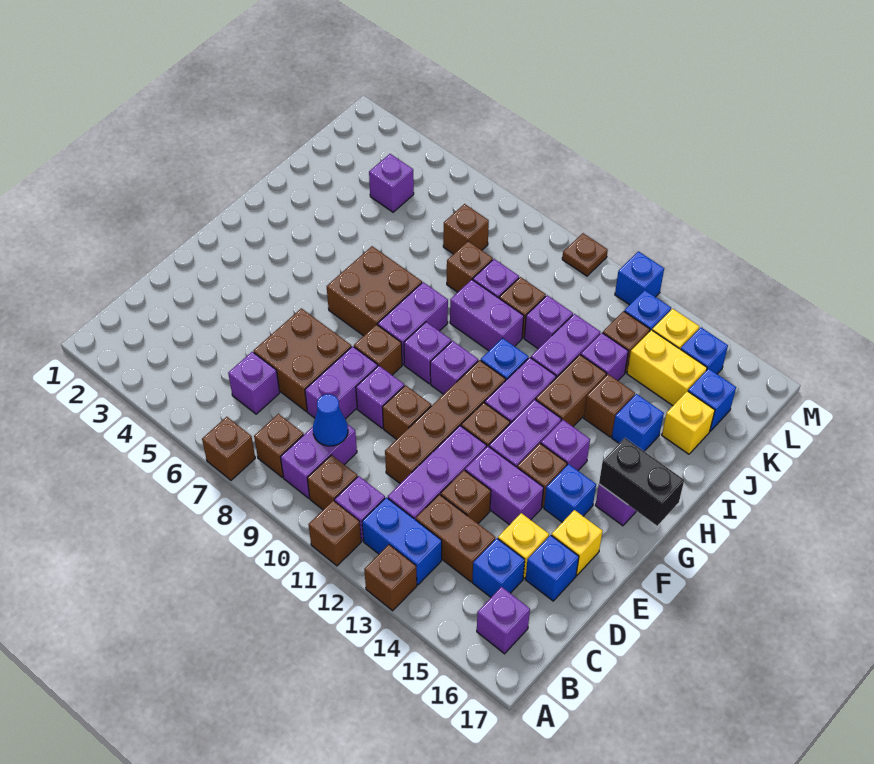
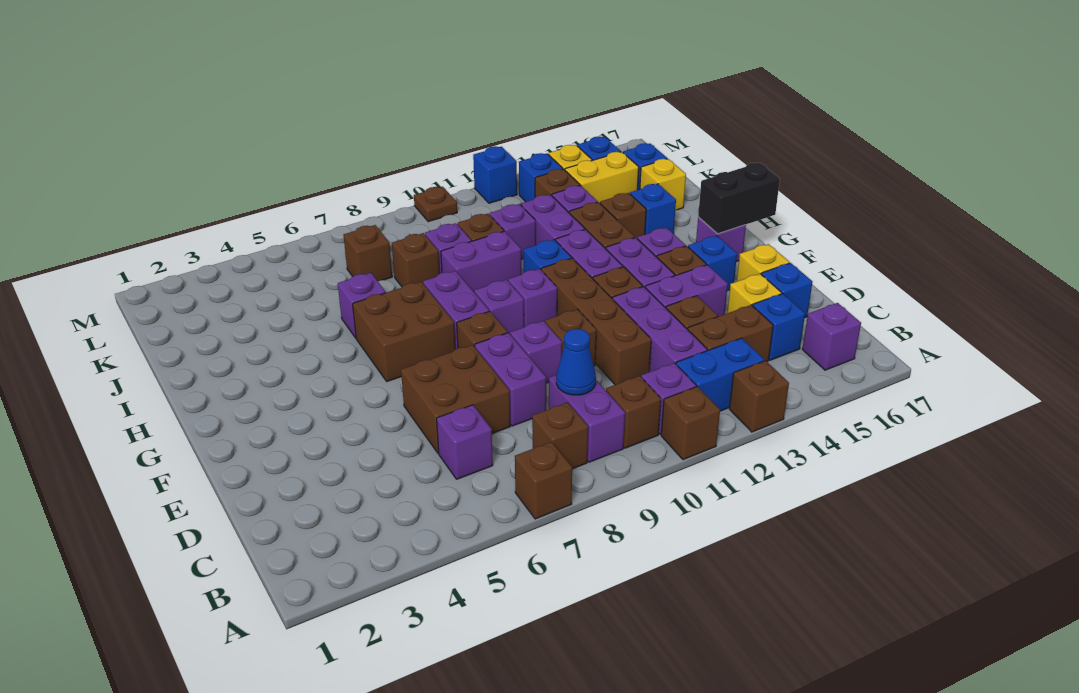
purple 1x1 brick [369,154,414,212] -> purple 1x1 brick moved to [338,273,386,338]

